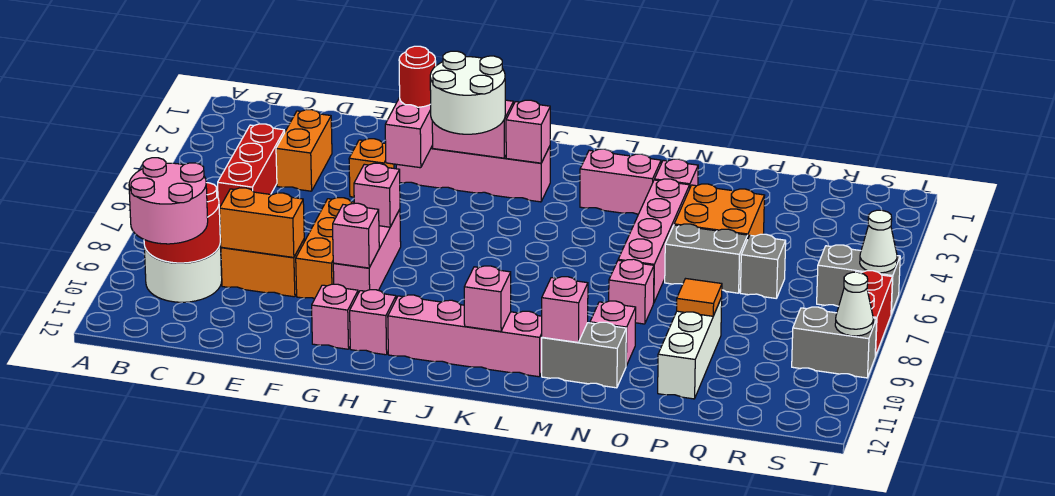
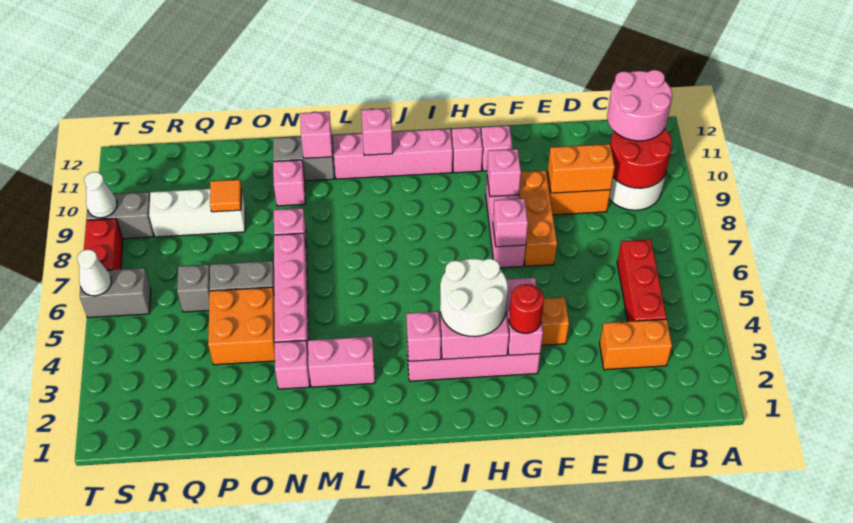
orange 1x2 brick [276,110,332,191] -> orange 1x2 brick turned to [599,319,672,370]
white 1x3 brick [658,298,722,399] -> white 1x3 brick turned to [149,188,245,237]

